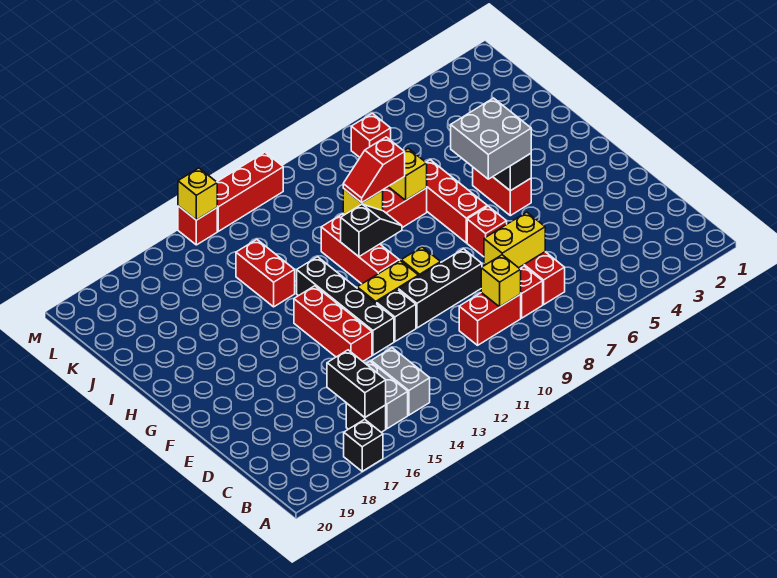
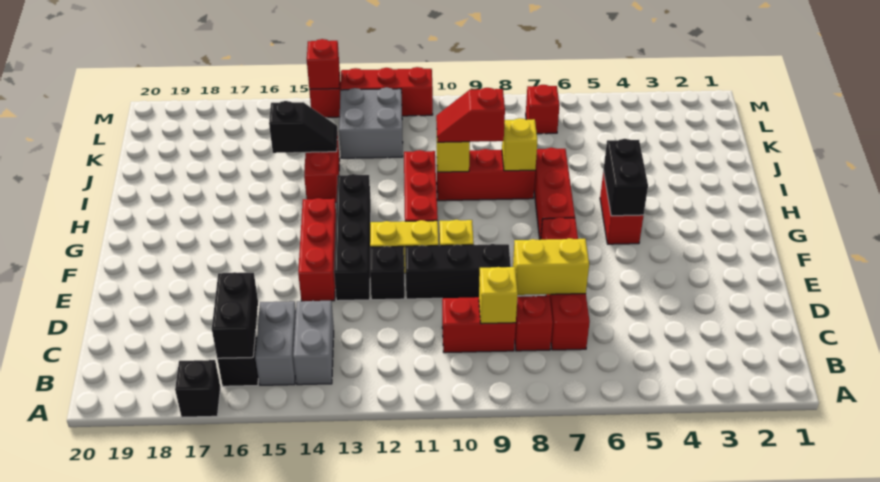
grey 2x2 brick [451,98,531,179] -> grey 2x2 brick moved to [339,87,403,158]
black 1x2 slope [341,204,402,257] -> black 1x2 slope moved to [269,101,337,153]
yellow 1x1 brick [178,168,217,220] -> red 1x1 brick [307,39,340,89]

